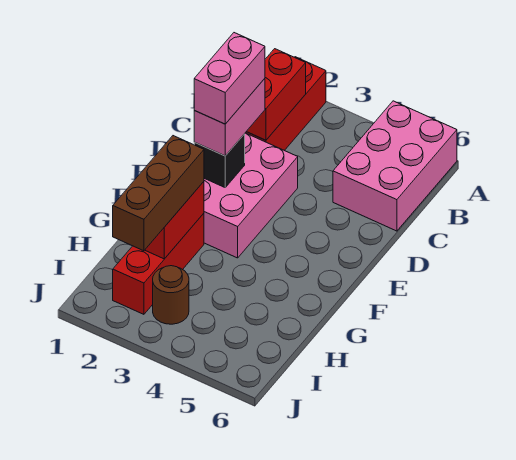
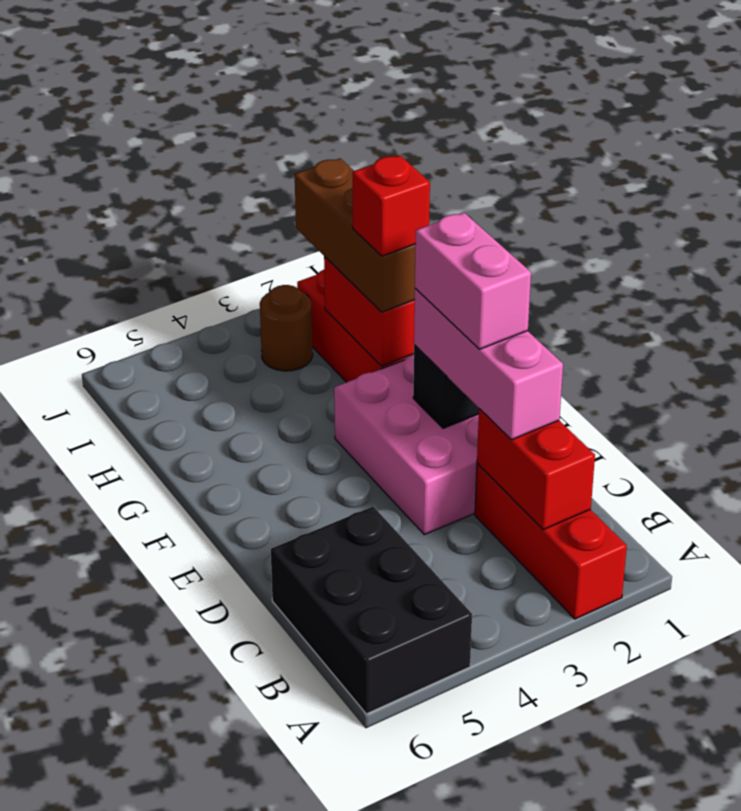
pink 2x3 brick [333,101,457,231] -> black 2x3 brick [271,506,472,714]
pink 1x2 brick [194,79,265,156] -> pink 1x3 brick [414,289,563,440]
none -> red 1x1 brick [352,155,430,256]

